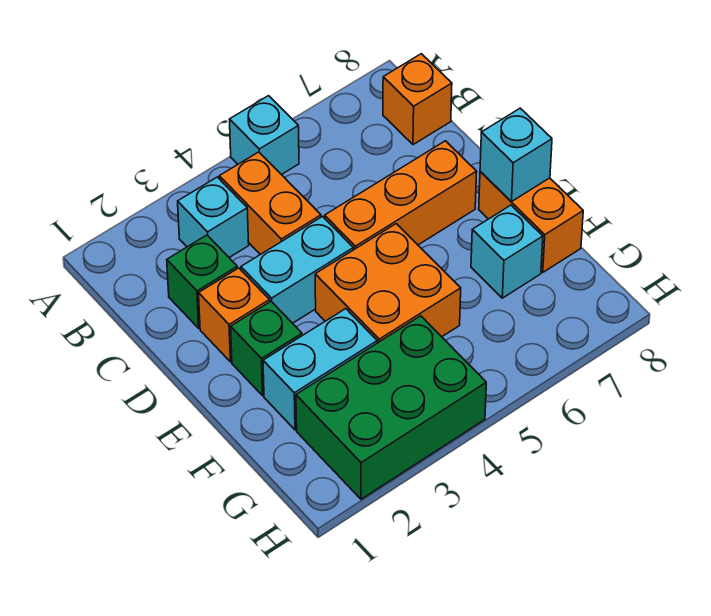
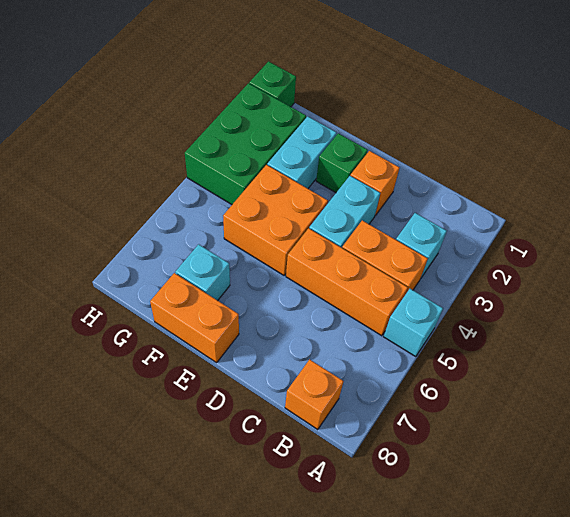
green 1x1 brick [167,235,237,328] -> green 1x1 brick moved to [249,61,296,107]
orange 1x3 brick [325,141,477,250] -> orange 1x3 brick turned to [286,228,408,336]
cyan 1x1 brick [480,108,552,201] -> none

